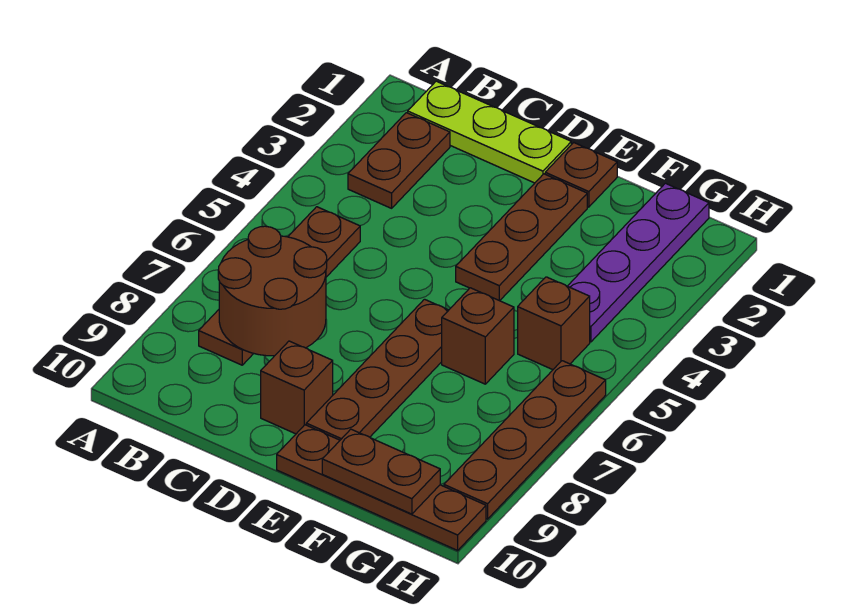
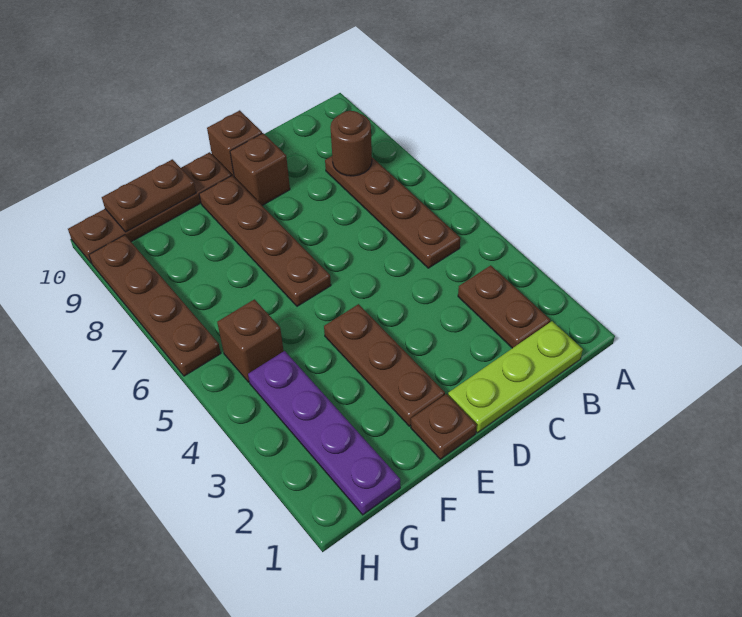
brown 2x2 round brick [218,226,327,356] -> brown 1x1 round brick [330,111,372,176]
brown 1x1 brick [442,288,514,384] -> brown 1x1 brick moved to [207,110,262,177]

